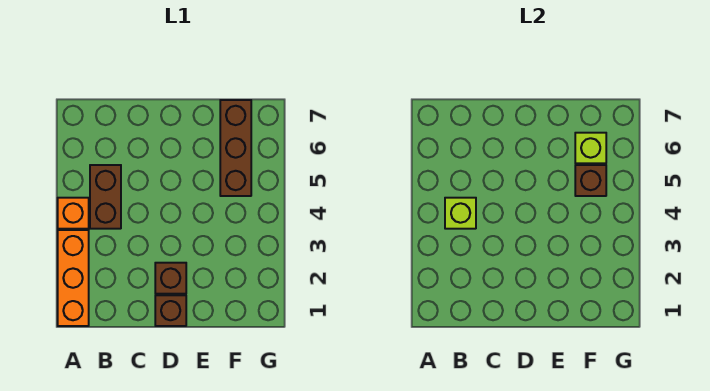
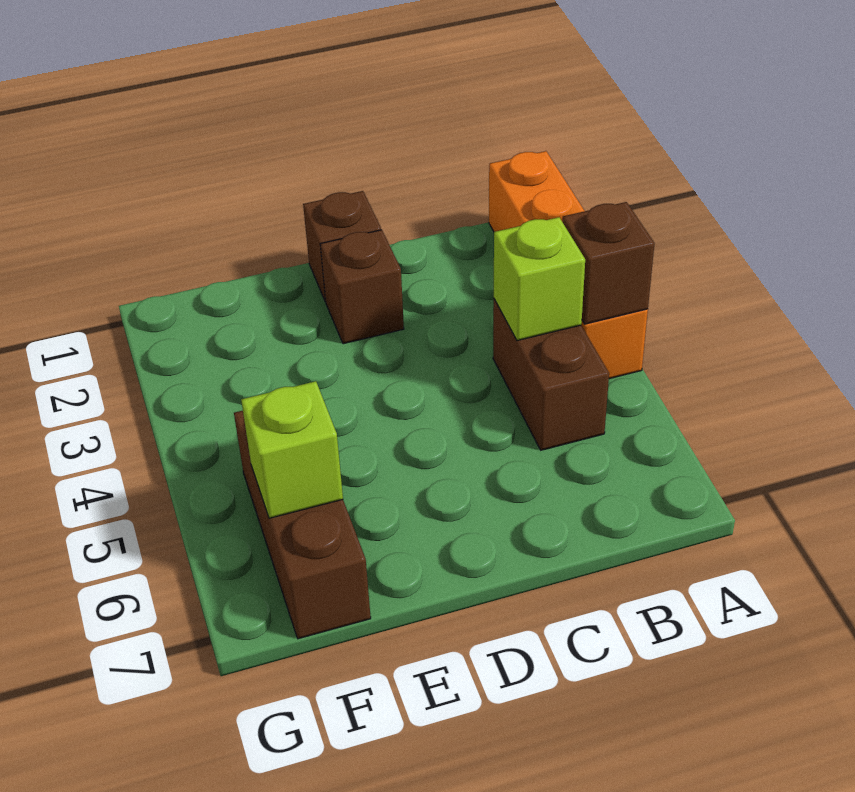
brown 1x1 brick [575,165,606,196] -> brown 1x1 brick moved to [562,202,655,324]

